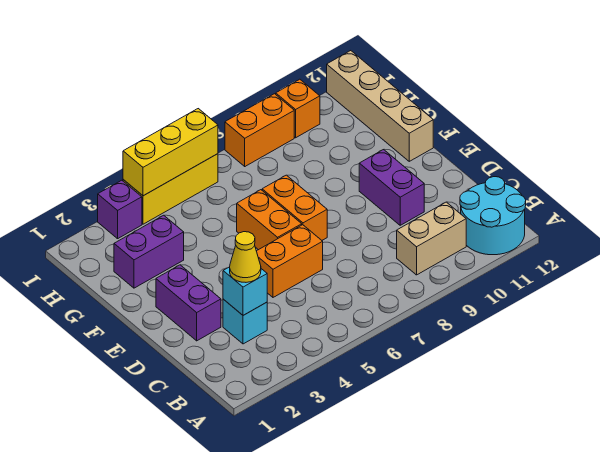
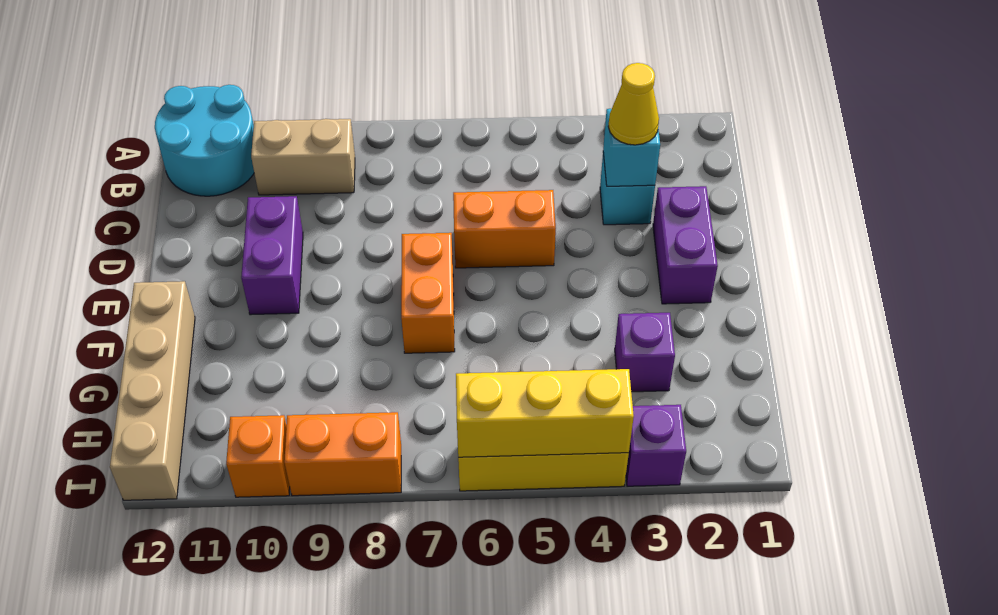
orange 1x2 brick [237,190,302,250] -> none
purple 1x2 brick [114,215,184,288] -> purple 1x1 brick [615,313,675,392]

